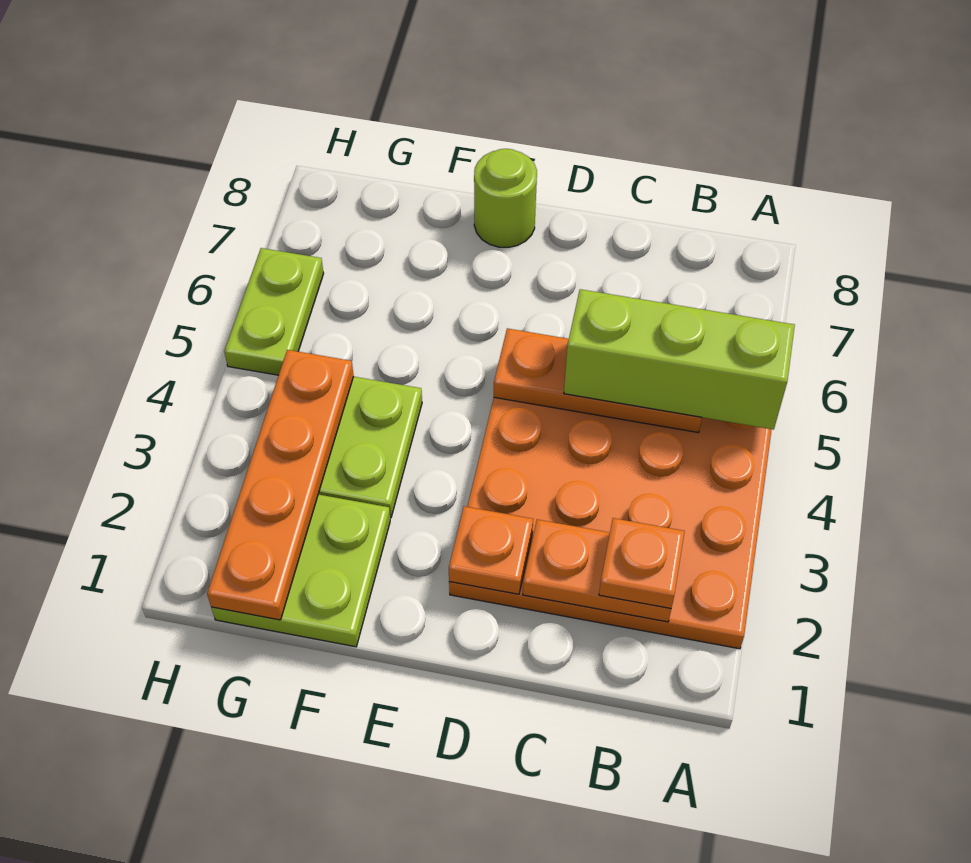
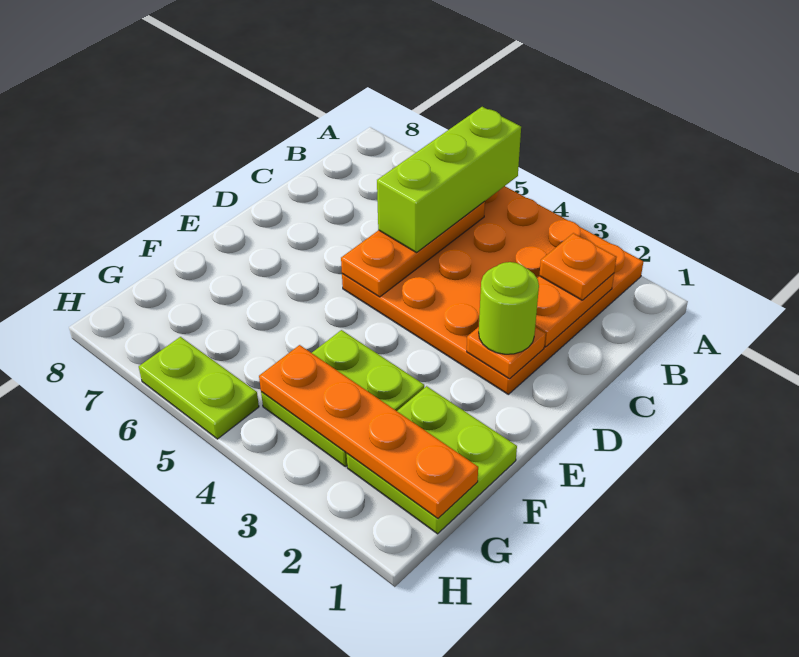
lime 1x1 round brick [474,149,537,247] -> lime 1x1 round brick moved to [479,262,539,354]

